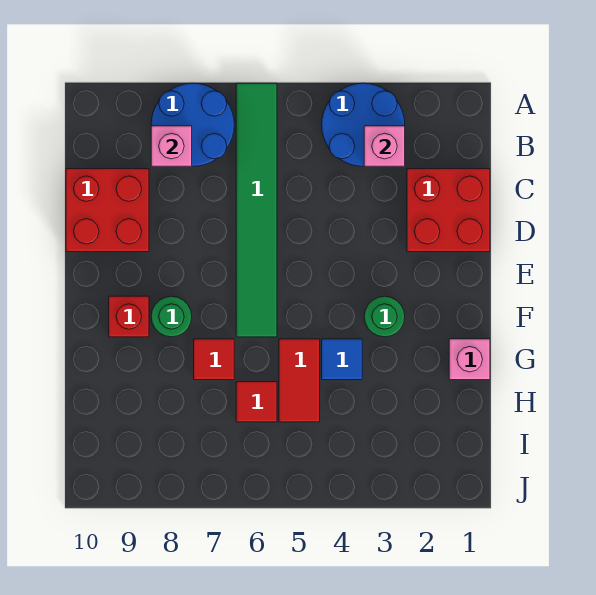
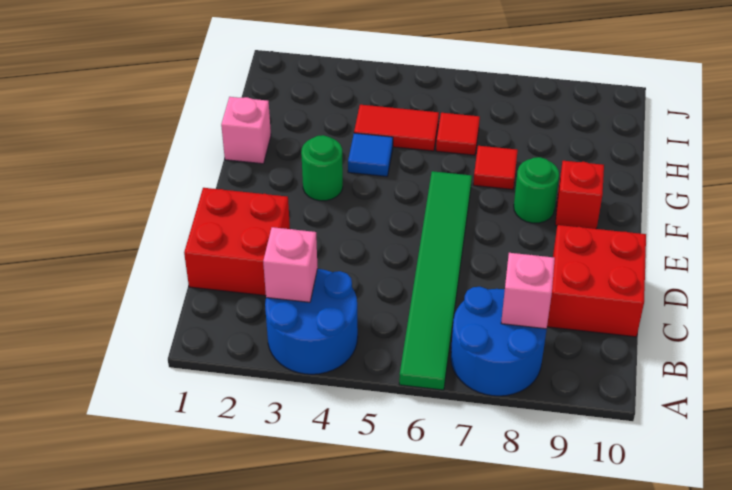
red 1x2 tile [279,339,320,422] -> red 1x2 tile turned to [354,105,439,151]

